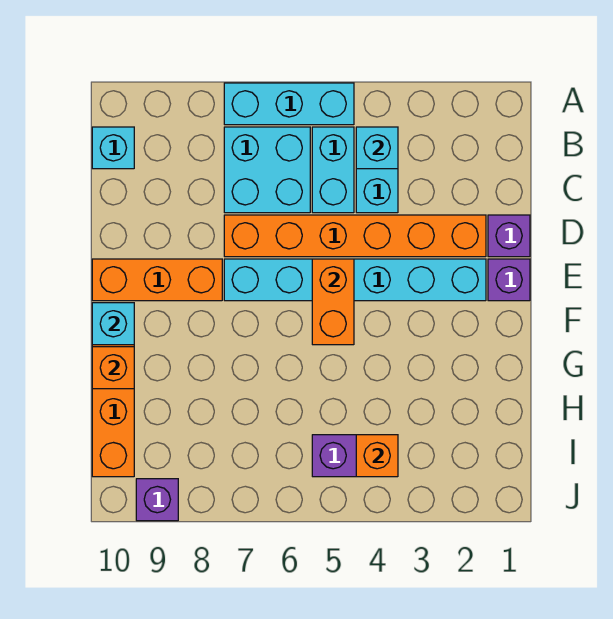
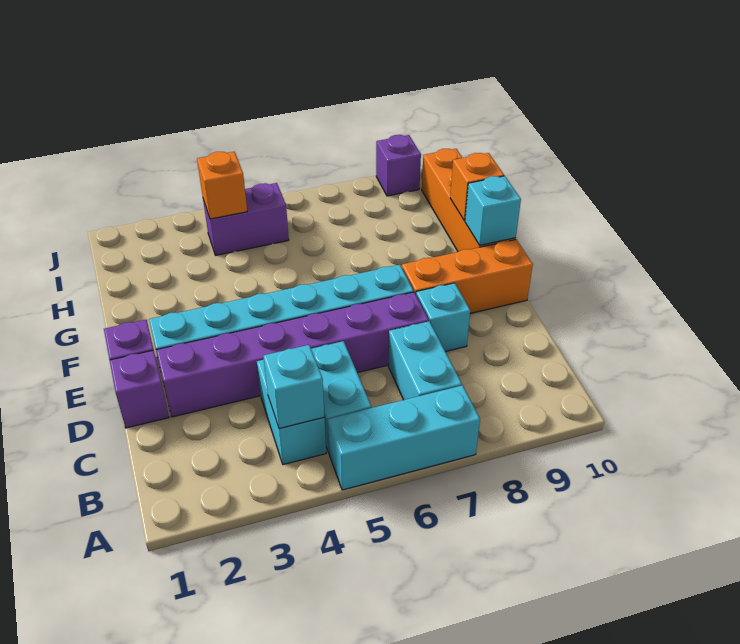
cyan 2x2 brick [224,127,310,213] -> cyan 1x2 brick [388,321,462,400]
cyan 1x1 brick [92,127,134,169] -> cyan 1x1 brick moved to [416,283,470,352]
orange 1x6 brick [224,215,486,257] -> purple 1x6 brick [156,292,429,417]
orange 1x2 brick [312,259,354,345] -> none

